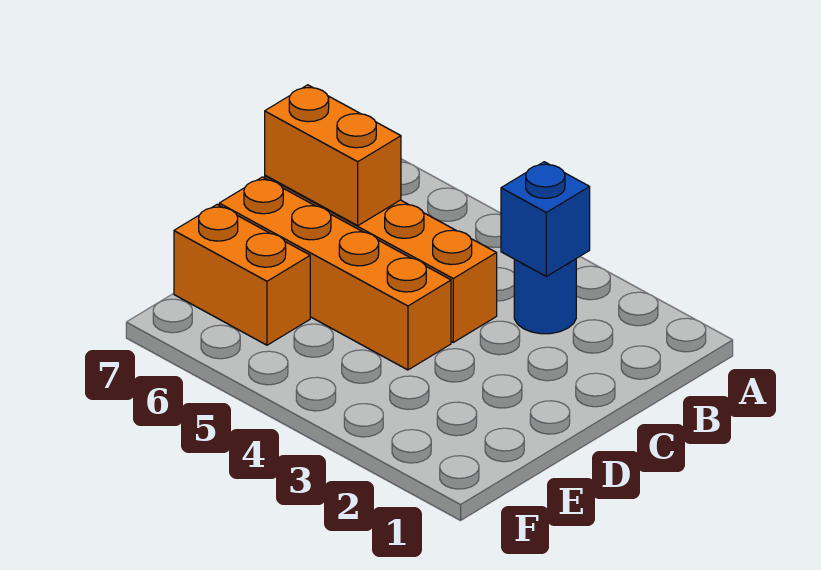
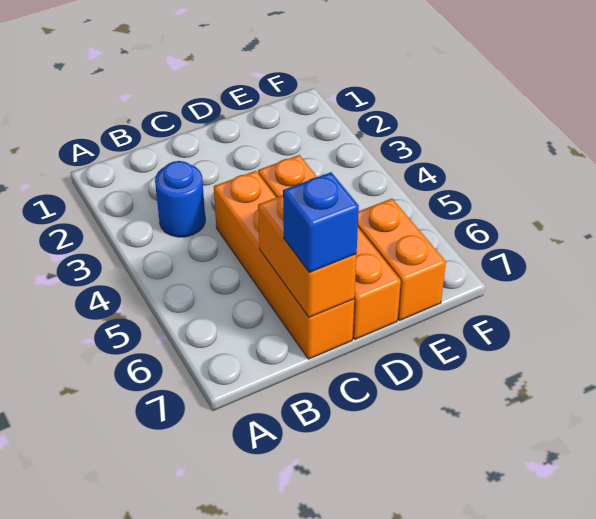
blue 1x1 brick [501,162,590,276] -> blue 1x1 brick moved to [283,172,359,272]

